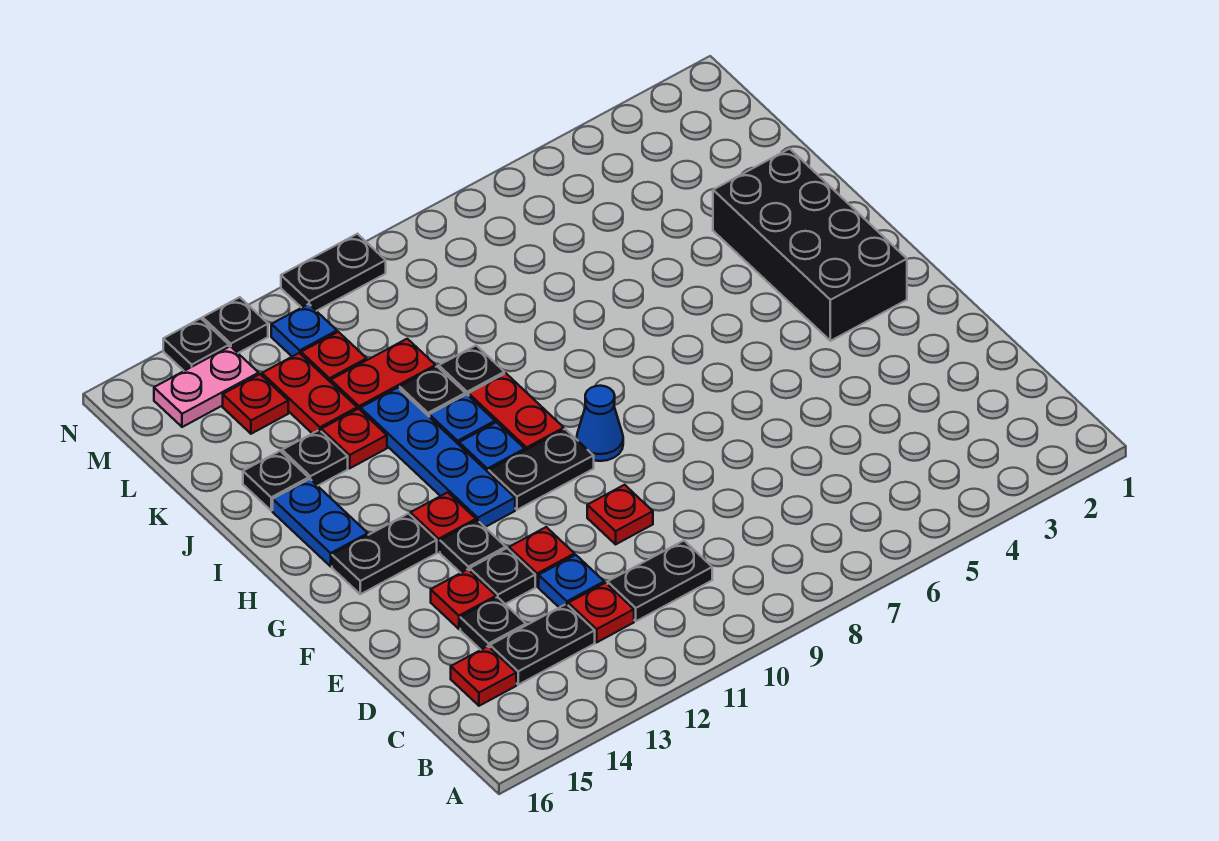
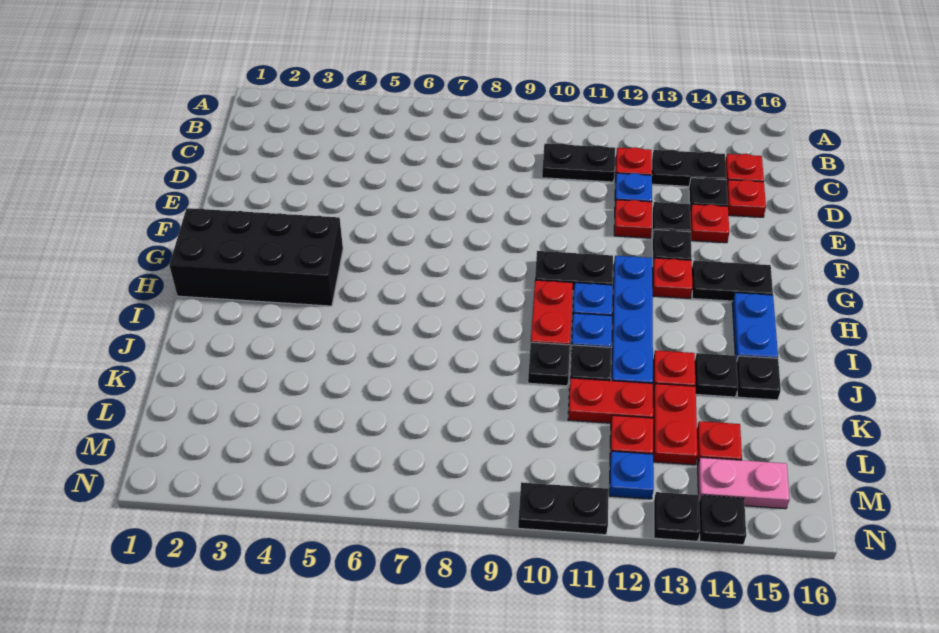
red 1x1 plate [587,485,653,544] -> red 1x1 plate moved to [727,180,766,217]
black 2x4 brick [713,149,907,341] -> black 2x4 brick turned to [169,208,343,306]
blue 1x1 cone [577,386,623,461] -> none

